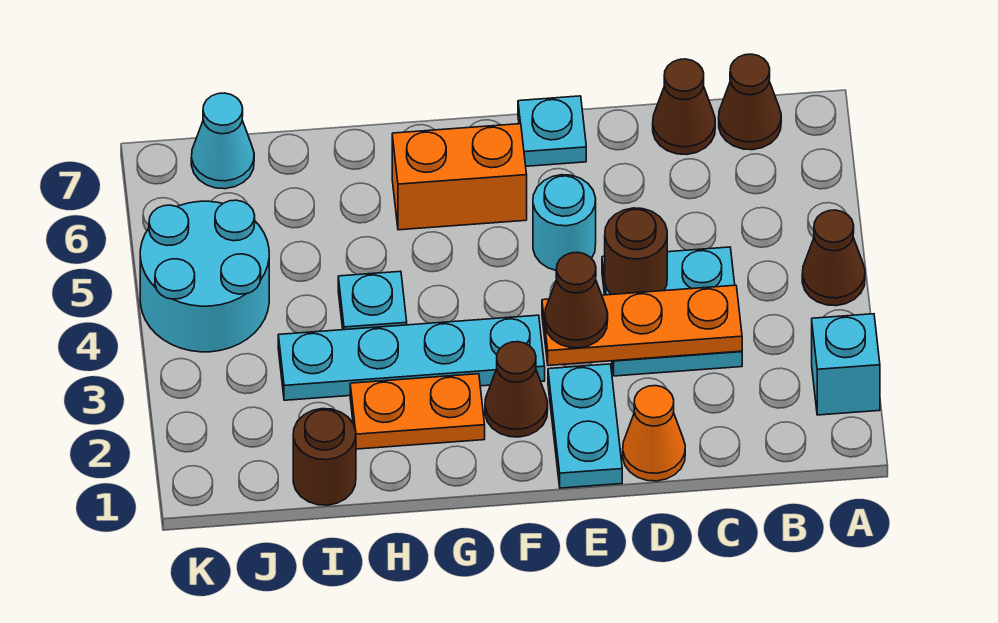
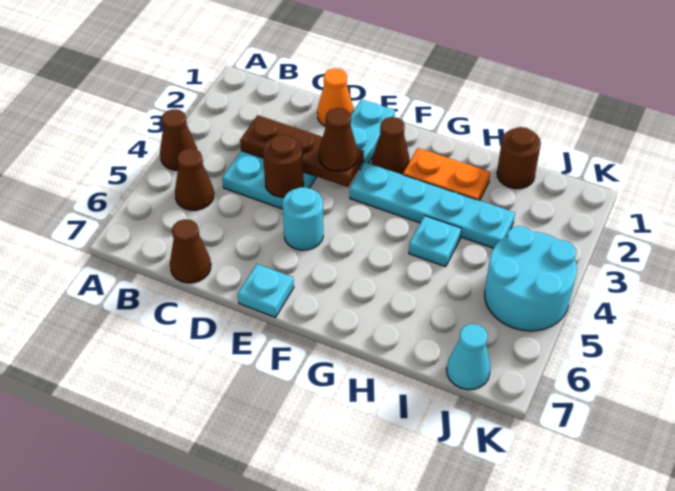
cyan 1x1 brick [812,314,880,415] -> none
brown 1x1 cone [719,54,781,150] -> brown 1x1 cone moved to [175,148,214,210]
orange 1x3 plate [542,285,742,366] -> brown 1x3 plate [240,115,364,187]
orange 1x2 brick [392,124,527,230] -> none

